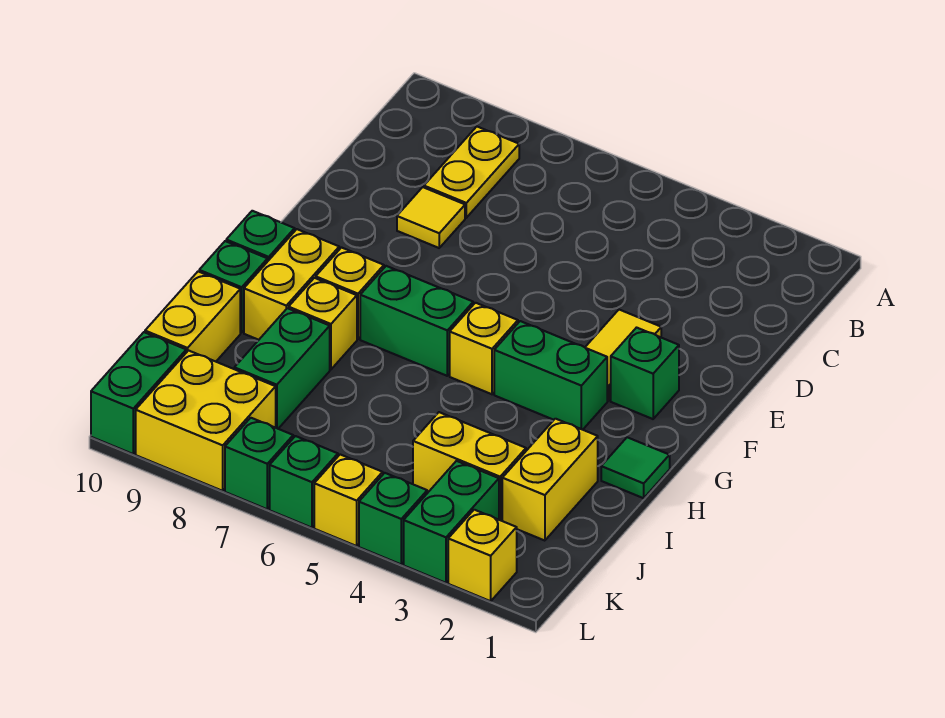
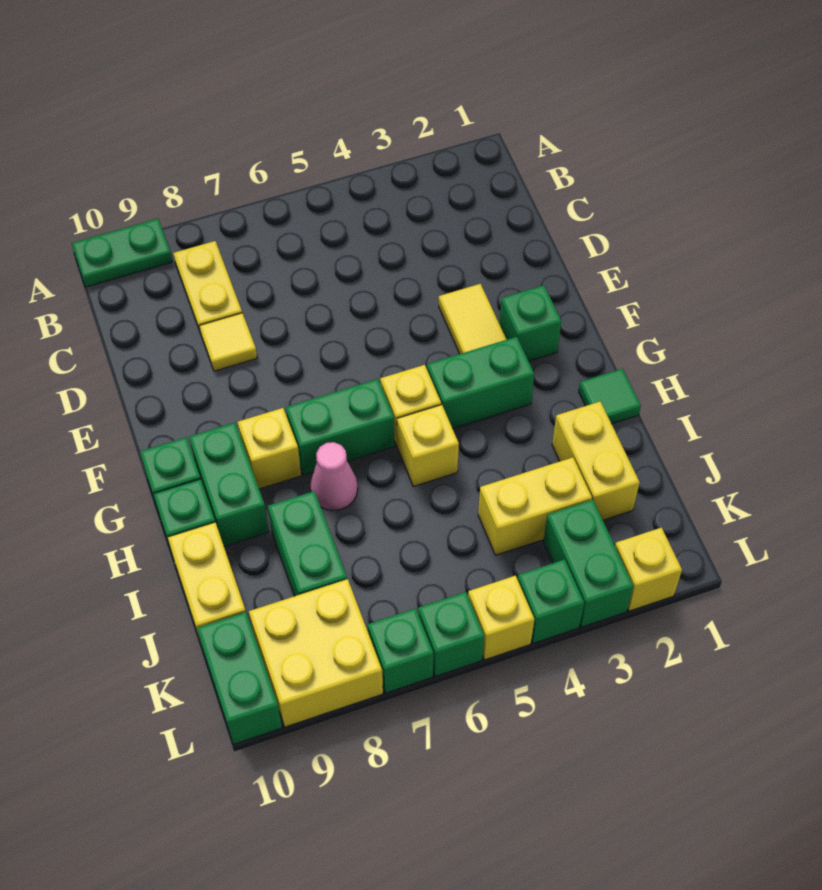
none -> green 1x2 plate [72,219,172,287]
yellow 1x2 brick [244,229,339,340] -> green 1x2 brick [189,423,269,546]
none -> pink 1x1 cone [310,442,358,511]
yellow 1x1 brick [289,278,357,369] -> yellow 1x1 brick moved to [397,405,459,486]

